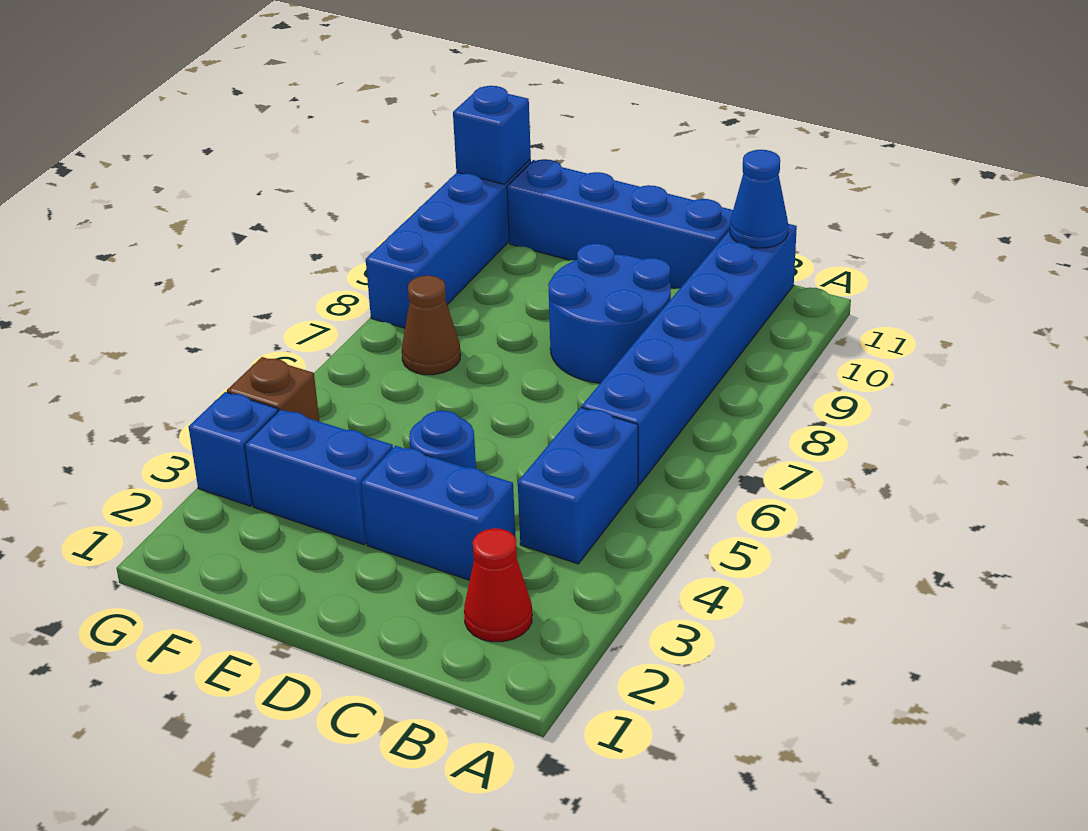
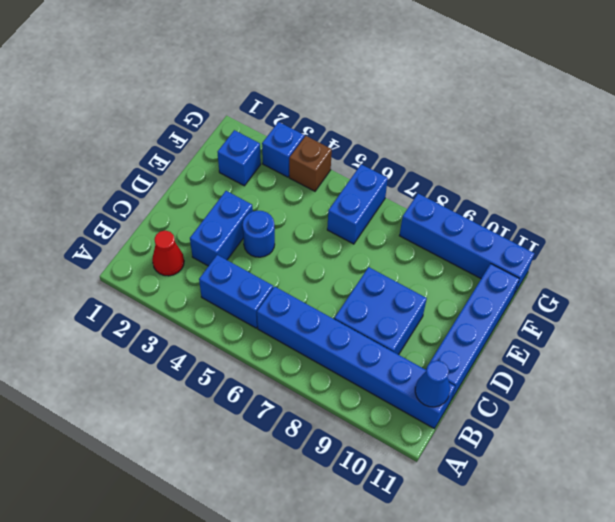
blue 2x2 round brick [548,244,671,383] -> blue 2x2 brick [334,267,427,355]
blue 1x2 brick [245,409,393,545] -> blue 1x2 brick moved to [327,164,388,244]
brown 1x1 cone [402,276,461,375] -> none
blue 1x1 brick [453,86,531,184] -> blue 1x1 brick moved to [218,130,261,186]

